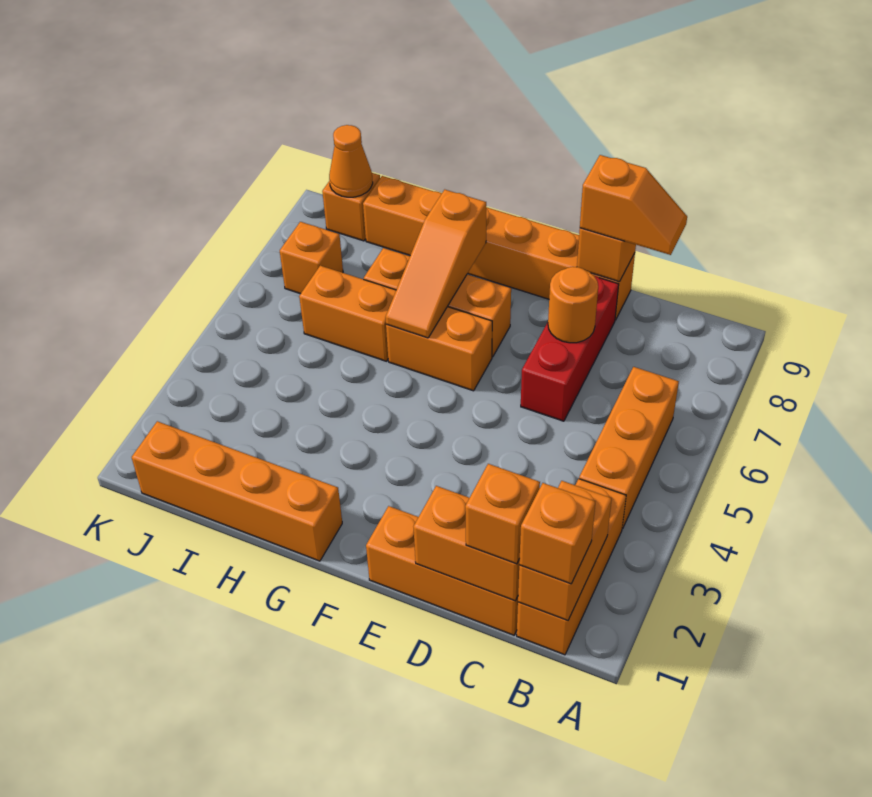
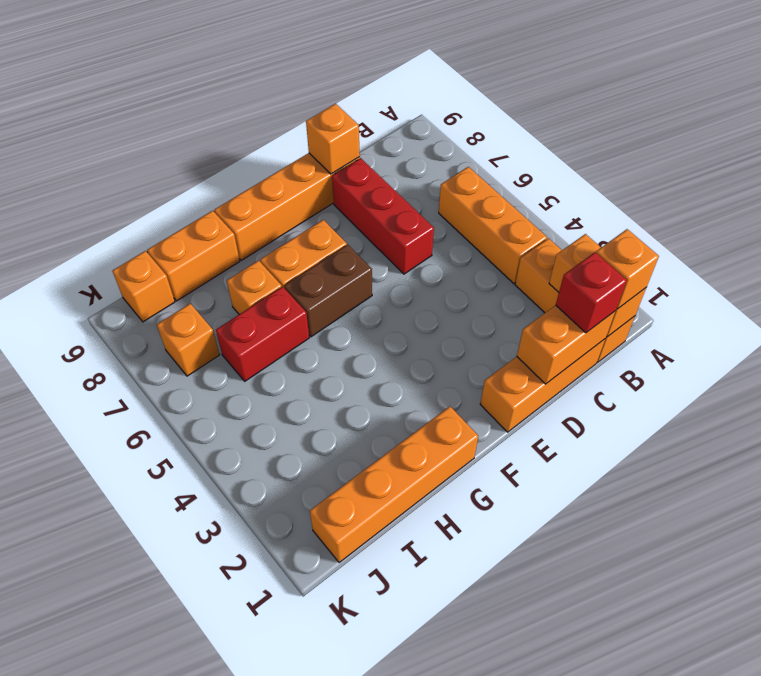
orange 1x1 brick [465,464,540,564] -> red 1x1 brick [556,252,627,333]
orange 1x2 slope [580,155,687,255] -> none
orange 1x1 round brick [548,267,598,343] -> none
orange 1x2 brick [386,307,492,391] -> brown 1x2 brick [284,245,372,337]
orange 1x3 slope [385,190,486,338] -> none
orange 1x2 brick [299,266,396,361] -> red 1x2 brick [216,287,309,381]
orange 1x1 cone [329,125,373,197] -> none

